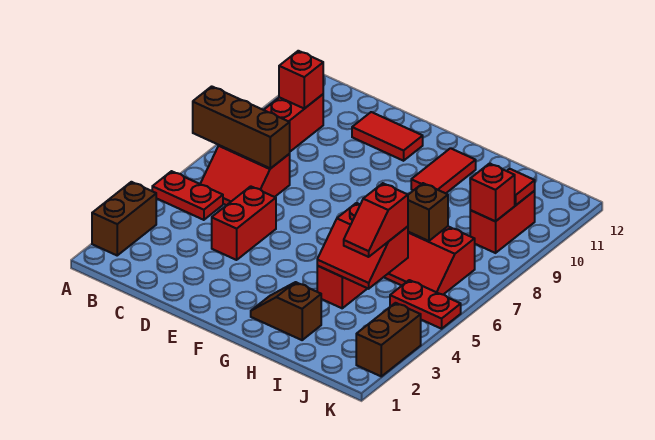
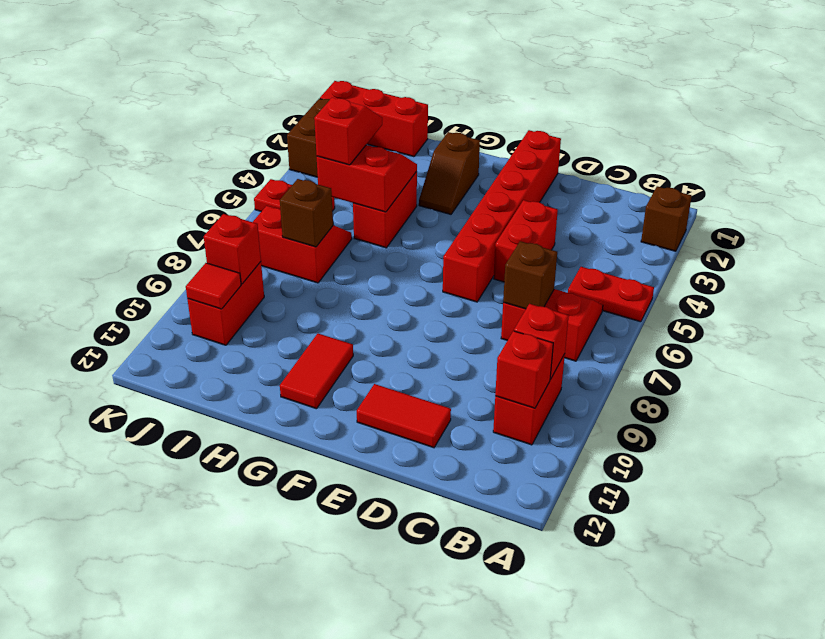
brown 1x2 brick [92,182,156,255] -> brown 1x1 brick [641,186,692,251]
brown 1x3 brick [193,86,290,168] -> brown 1x1 brick [503,241,557,309]
none -> red 1x1 brick [514,304,569,379]
none -> red 1x6 brick [443,130,561,302]
brown 1x2 slope [251,282,321,340] -> brown 1x2 slope turned to [419,132,480,214]
none -> red 1x3 brick [320,81,428,157]

